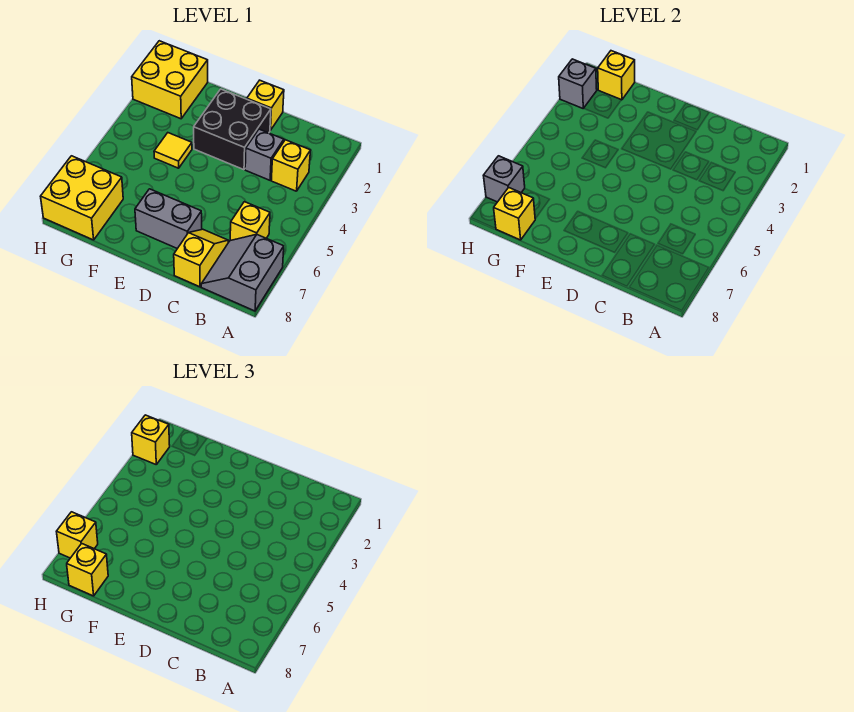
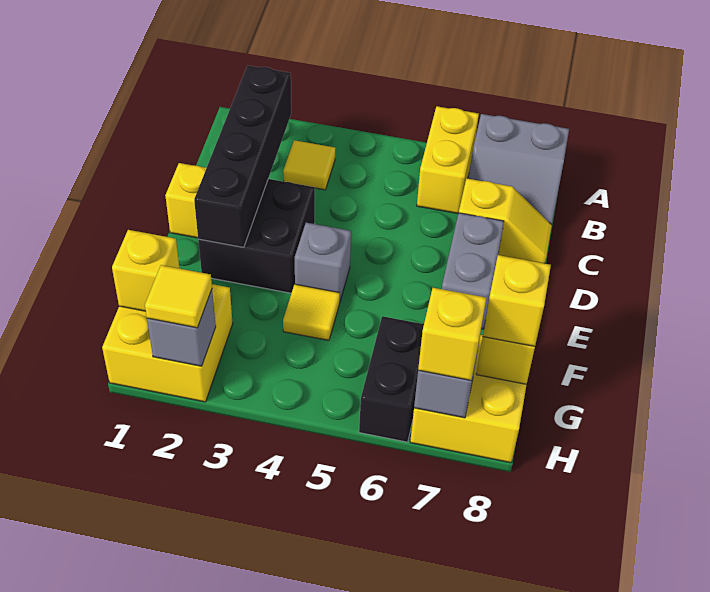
none -> black 1x4 brick [194,66,291,247]
yellow 1x1 brick [271,140,310,191] -> yellow 1x1 tile [283,140,335,190]
yellow 1x1 brick [230,202,270,241] -> yellow 1x2 brick [417,106,479,213]
grey 1x1 brick [245,129,284,180] -> grey 1x1 brick moved to [295,223,351,301]
yellow 1x2 slope [174,229,228,287] -> yellow 1x2 slope turned to [459,178,552,263]
none -> black 1x2 brick [359,316,424,442]
yellow 1x1 brick [132,415,170,464] -> yellow 1x1 tile [145,265,212,328]

